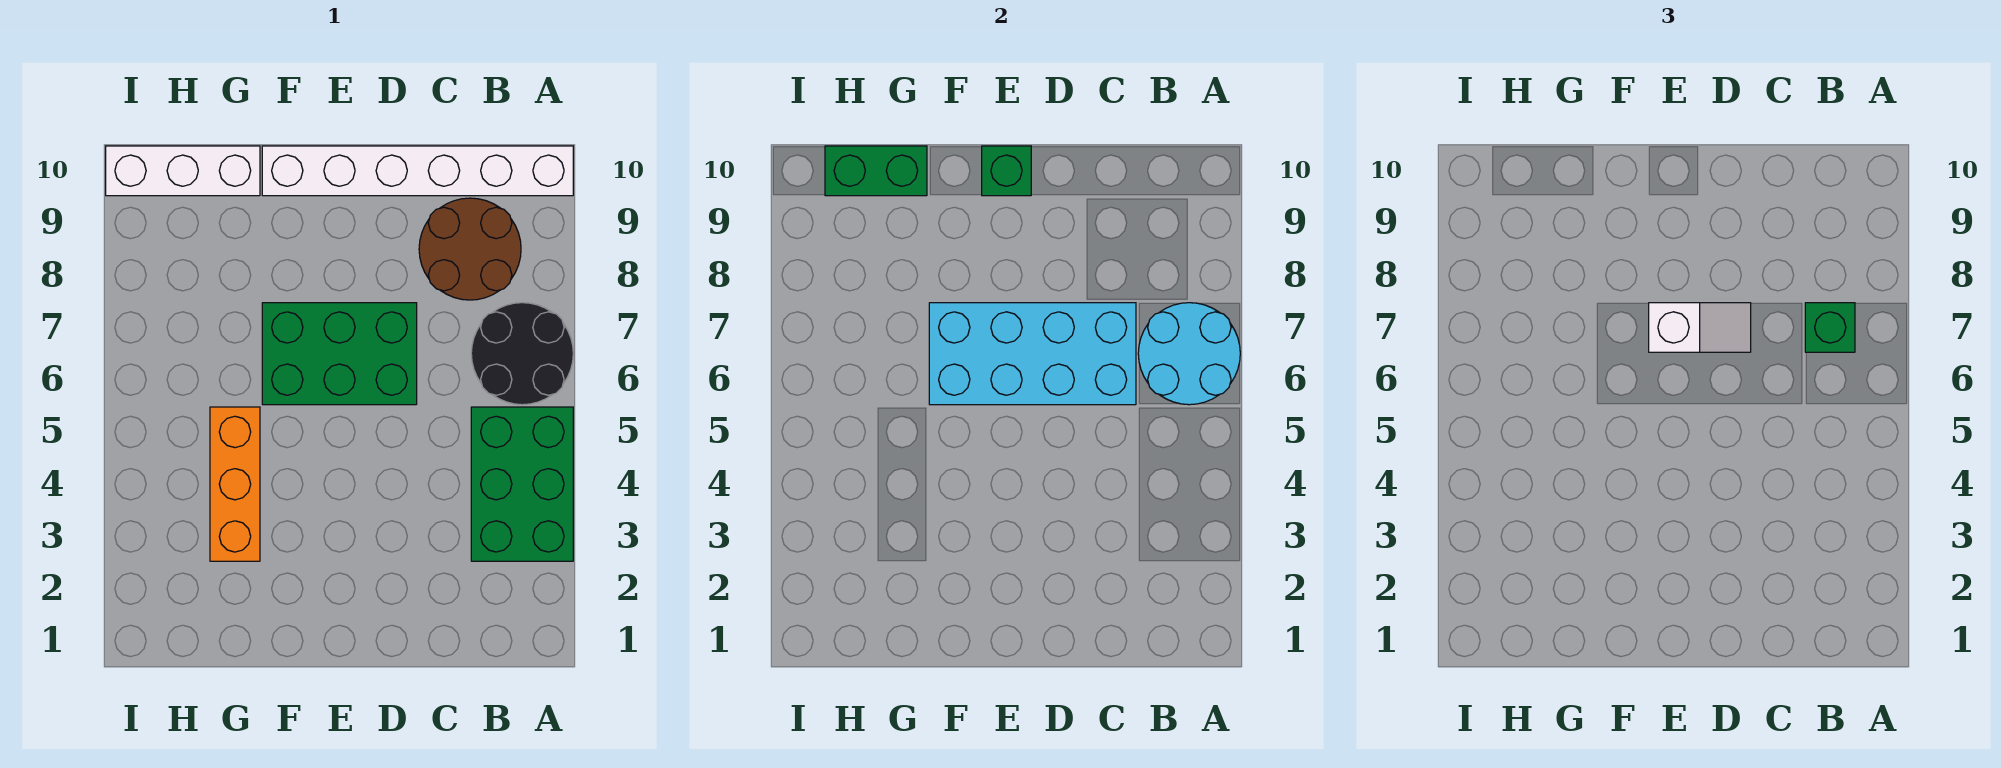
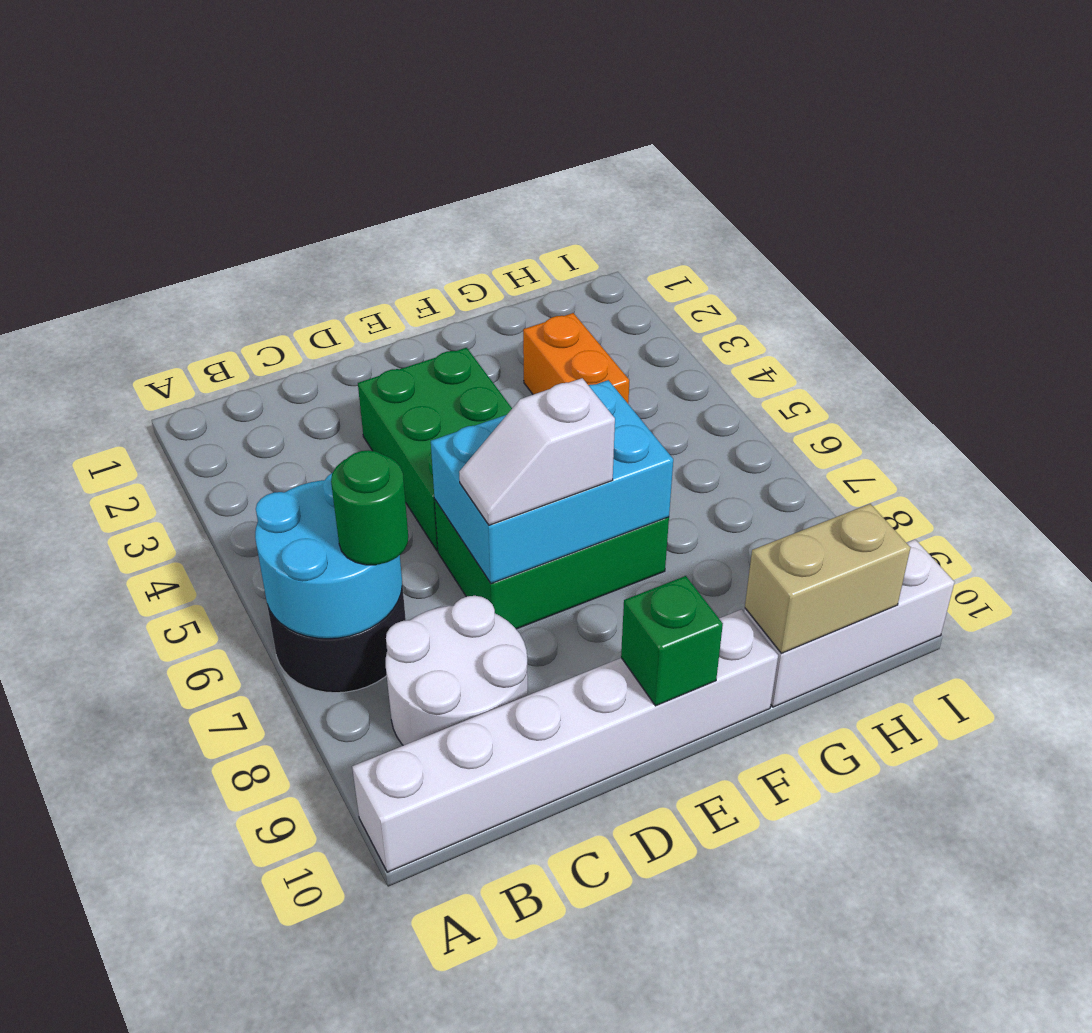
green 2x3 brick [471,407,573,561] -> green 2x3 brick moved to [358,348,512,551]
green 1x1 brick [1805,303,1855,352] -> green 1x1 round brick [331,450,408,565]
brown 2x2 round brick [419,198,521,300] -> white 2x2 round brick [386,596,528,746]
cyan 2x4 brick [929,303,1136,405] -> cyan 2x3 brick [431,380,673,584]
orange 1x3 brick [210,407,260,561] -> orange 1x2 brick [523,313,629,403]
green 1x2 brick [825,146,927,196] -> tan 1x2 brick [745,504,910,653]

